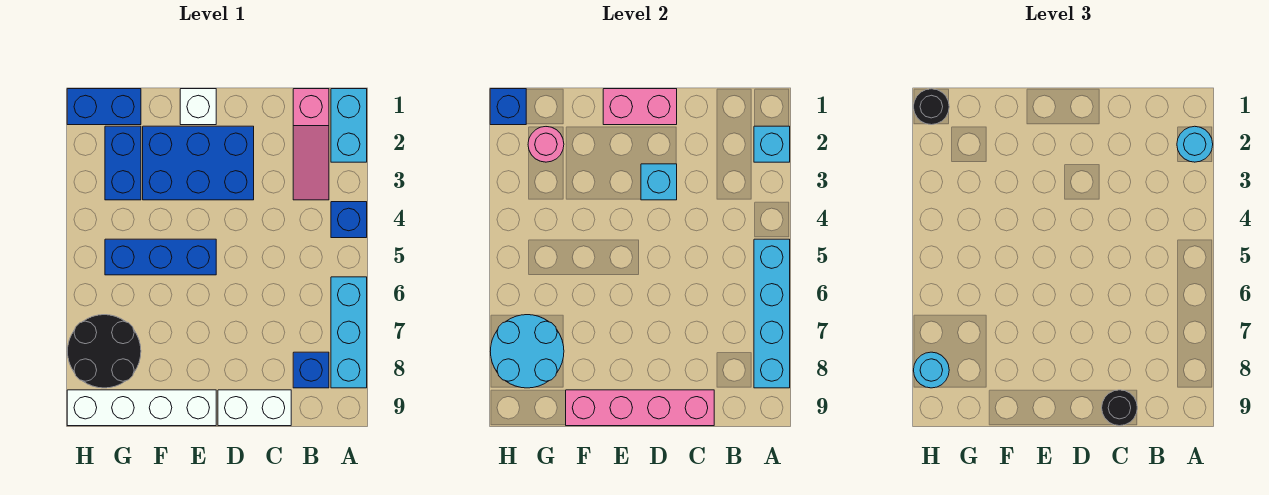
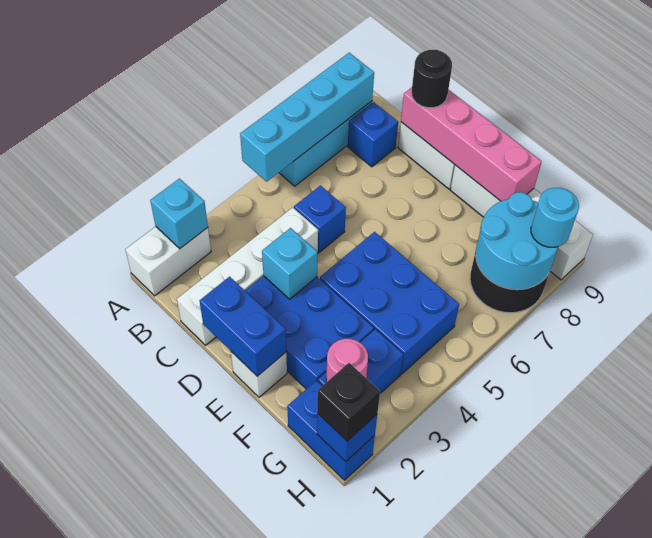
cyan 1x2 brick [331,89,367,162] -> white 1x2 brick [125,226,211,296]
cyan 1x1 round brick [1177,126,1213,162] -> none
blue 1x1 brick [331,202,367,238] -> blue 1x1 brick moved to [294,186,346,252]
pink 1x3 slope [293,89,329,200] -> none
none -> white 1x4 brick [177,207,318,345]
pink 1x2 brick [603,89,677,125] -> blue 1x2 brick [199,277,286,376]
blue 1x3 brick [105,239,216,275] -> blue 2x3 brick [320,232,459,374]
black 1x1 round brick [914,89,949,125] -> black 1x1 brick [317,363,380,441]

